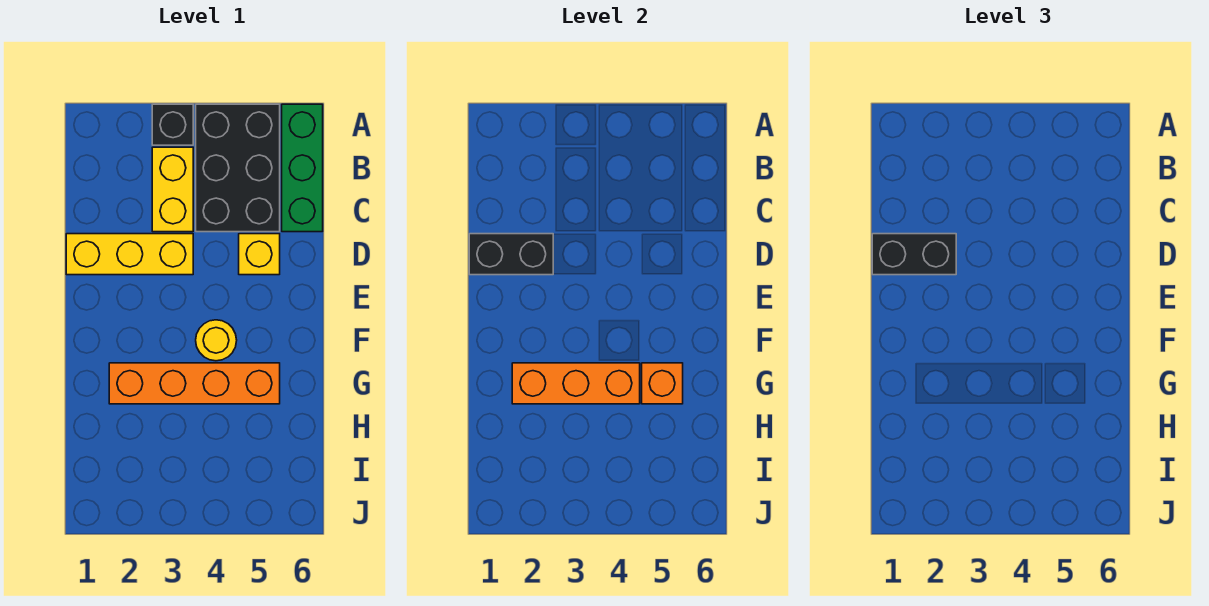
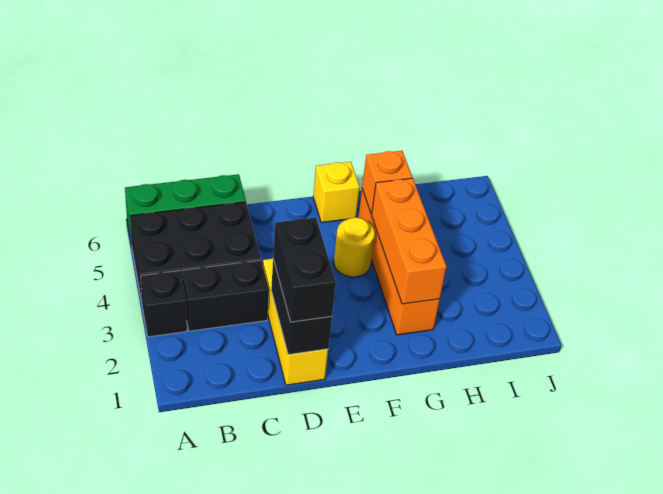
yellow 1x2 brick [152,147,193,232] -> black 1x2 brick [182,260,269,331]
yellow 1x1 brick [239,234,280,275] -> yellow 1x1 brick moved to [313,162,360,223]

